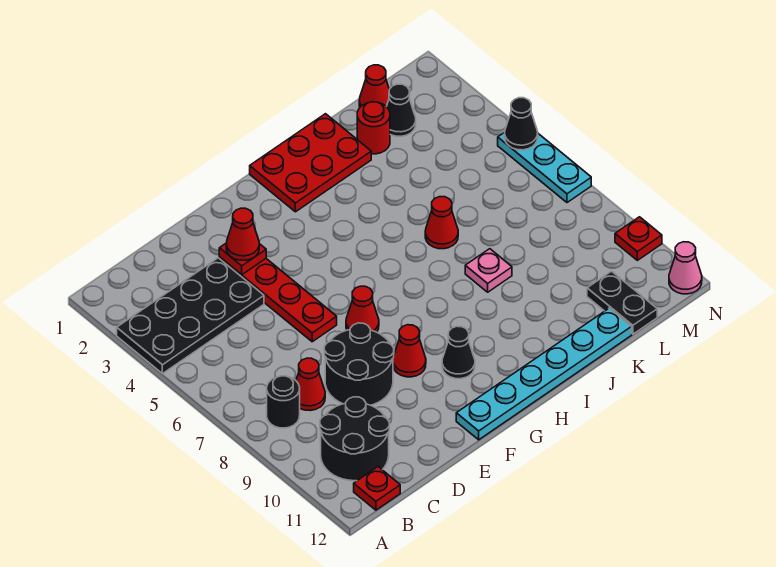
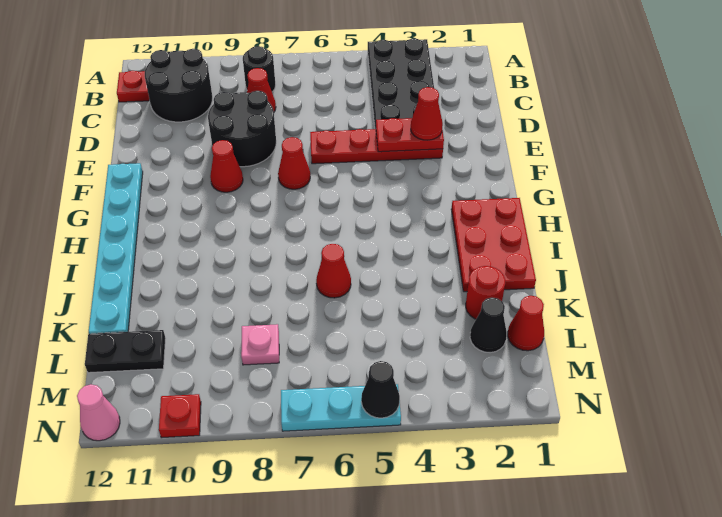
red 1x1 plate [219,243,266,275] -> red 1x2 plate [376,118,444,152]
black 1x1 cone [442,326,475,379] -> none
pink 1x1 plate [465,249,512,292] -> pink 1x1 plate moved to [241,324,279,365]

